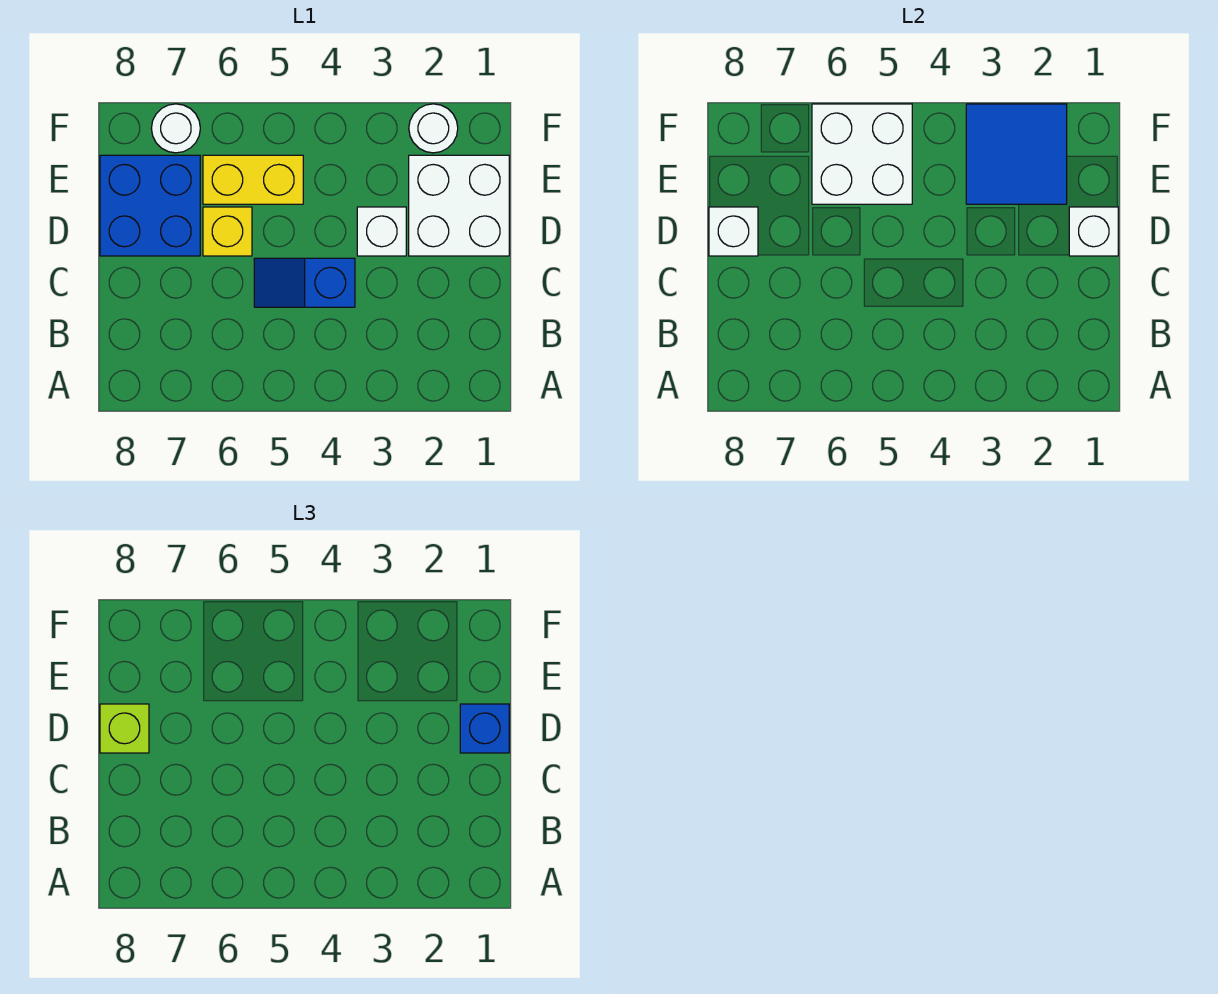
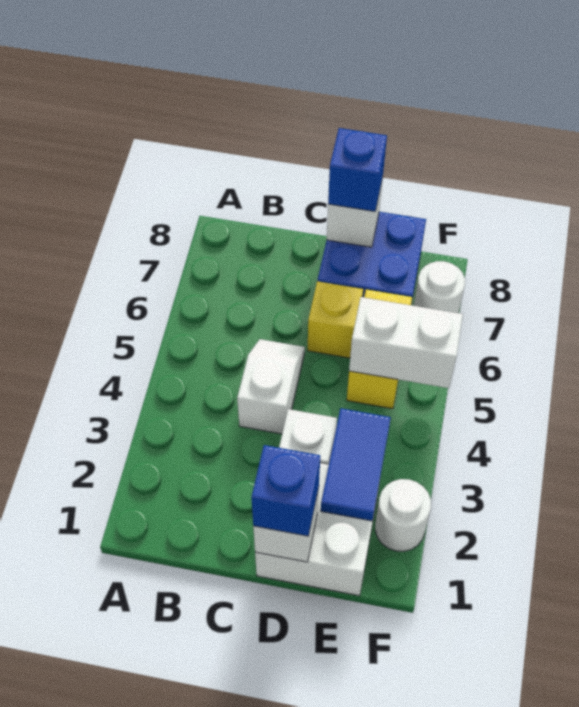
blue 1x2 slope [254,258,355,307] -> white 1x2 slope [237,339,305,434]
lime 1x1 brick [100,704,149,753] -> blue 1x1 brick [328,128,387,211]
blue 2x2 tile [966,104,1067,204] -> blue 1x2 tile [321,408,391,521]
white 2x2 brick [812,104,912,204] -> white 1x2 brick [349,297,463,388]

